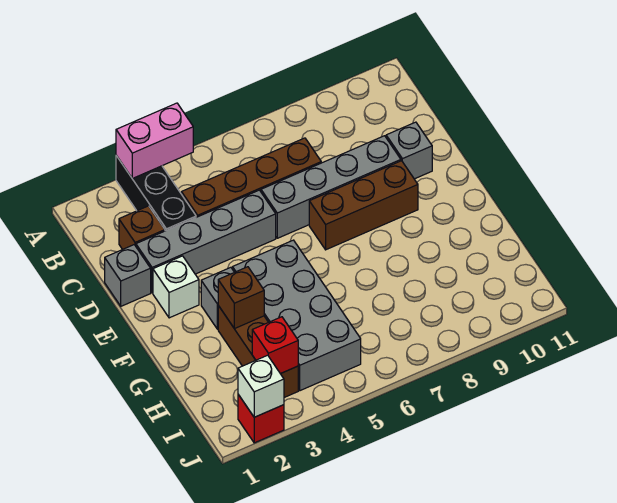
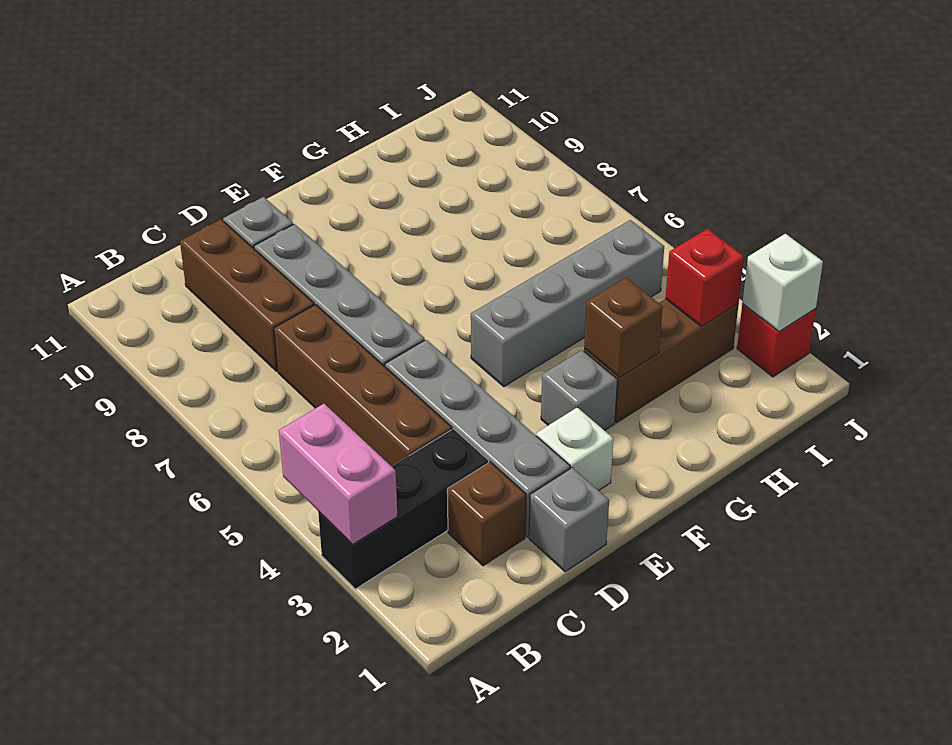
brown 1x3 brick [309,161,418,250] -> brown 1x3 brick moved to [180,220,314,371]
grey 2x4 brick [232,240,361,391] -> grey 1x4 brick [471,220,664,386]

